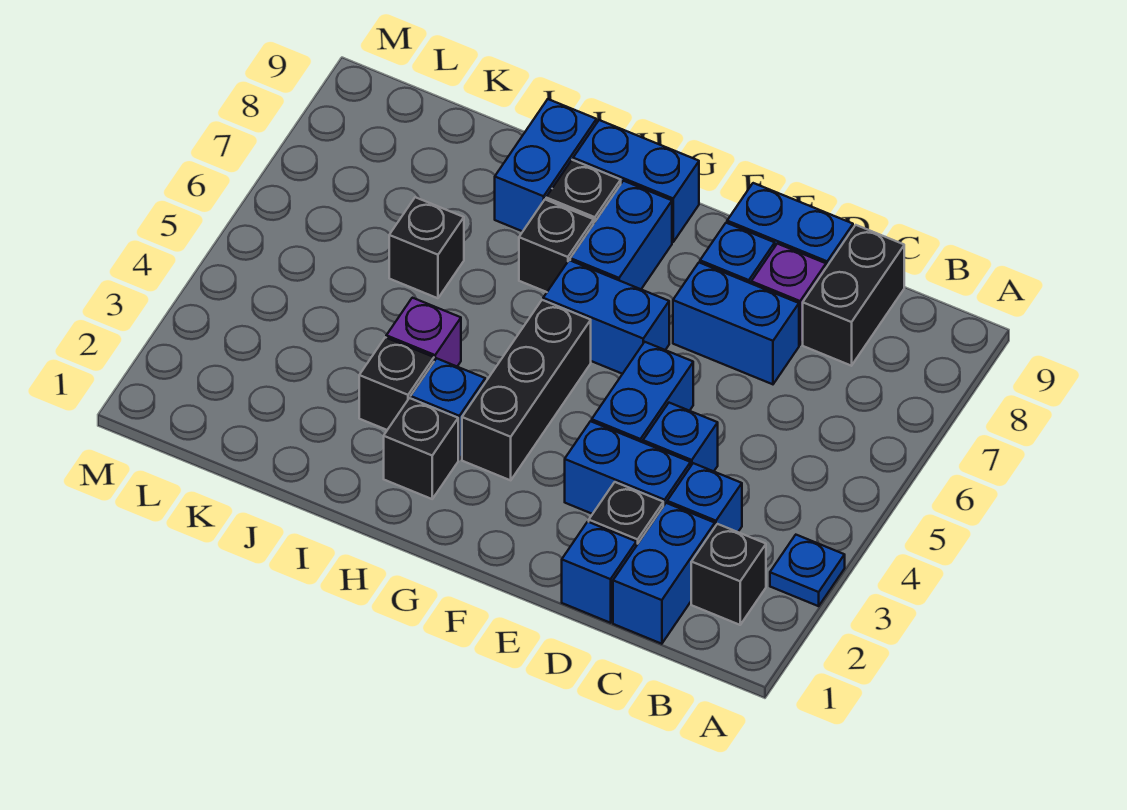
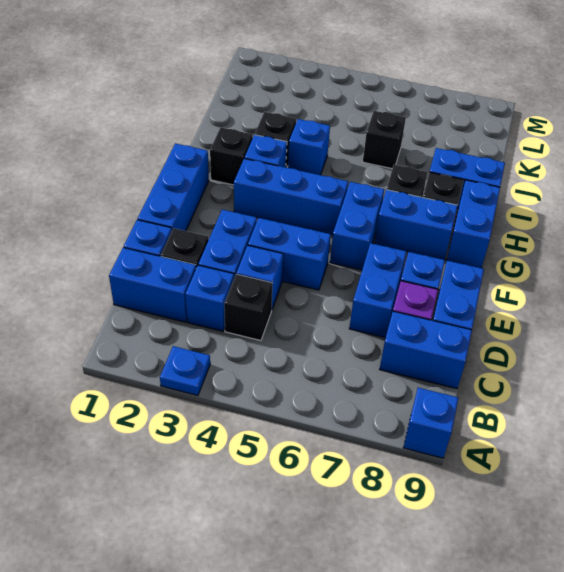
none -> blue 1x1 brick [403,388,458,458]
black 1x1 brick [691,524,766,625] -> black 1x1 brick moved to [224,274,273,341]
black 1x2 brick [803,225,904,366] -> blue 1x2 brick [380,311,472,389]
none -> blue 1x3 brick [138,143,209,231]
black 1x3 brick [462,300,591,480] -> blue 1x3 brick [234,158,348,235]
purple 1x1 brick [386,298,461,366] -> blue 1x1 brick [288,119,330,175]

